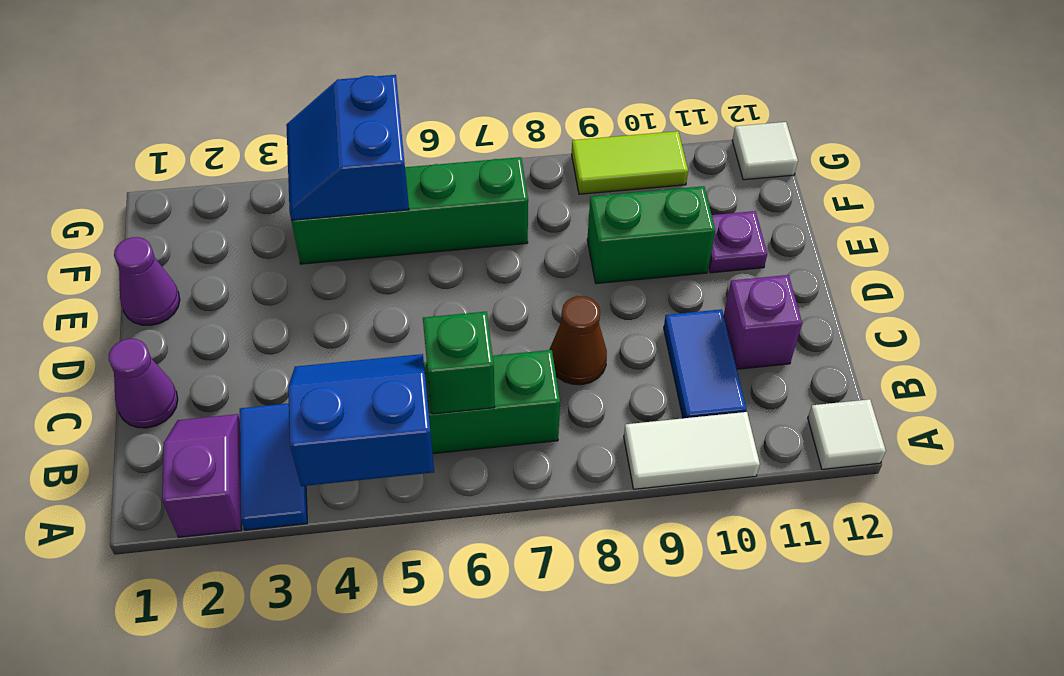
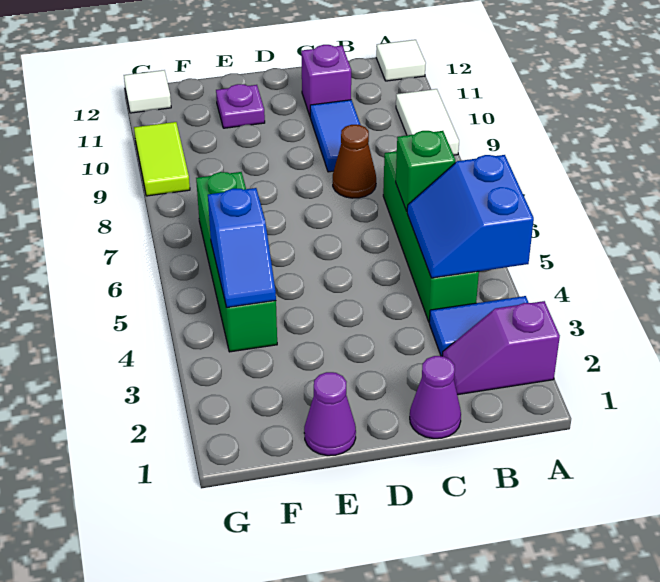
blue 1x2 tile [664,309,746,418] -> blue 1x2 tile turned to [310,100,360,172]
green 1x2 brick [587,186,715,284] -> none
blue 2x2 slope [286,75,409,220] -> blue 1x2 slope [208,188,276,308]

